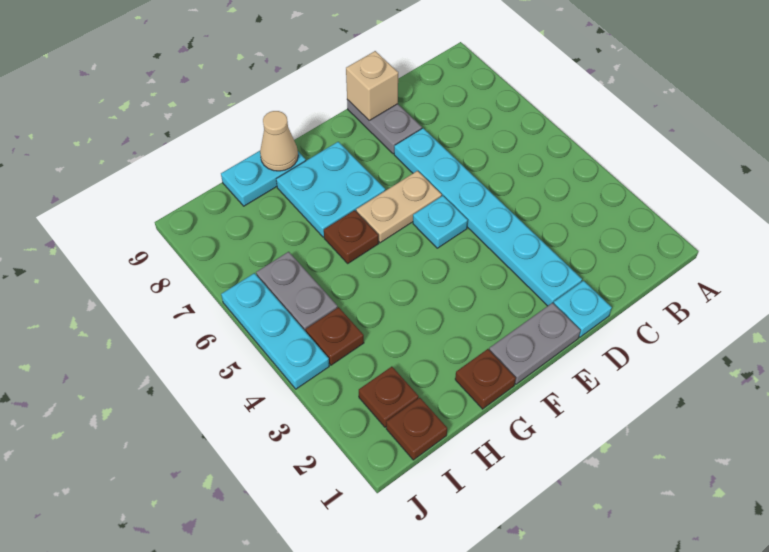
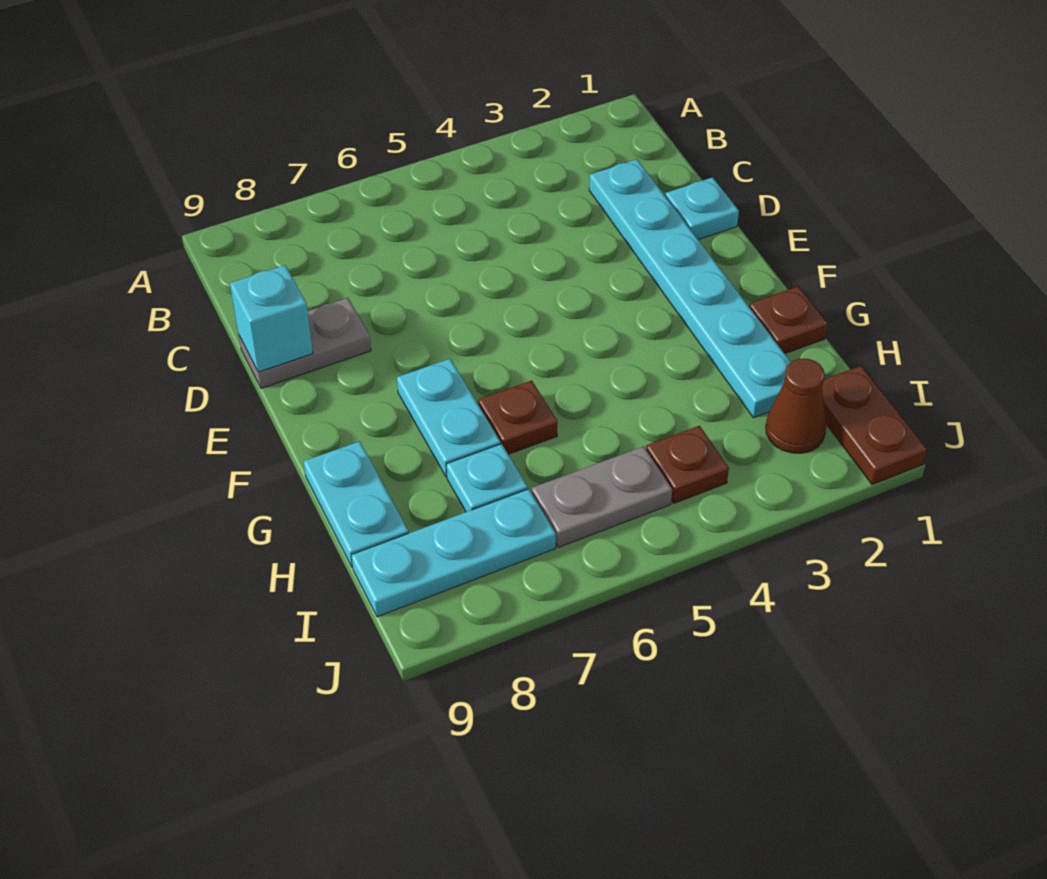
cyan 1x6 plate [394,128,582,306] -> cyan 1x6 plate turned to [589,159,791,418]
tan 1x1 brick [346,51,398,120] -> cyan 1x1 brick [230,265,313,372]
grey 1x2 plate [489,303,581,384] -> none
cyan 1x1 plate [413,196,468,248] -> cyan 1x1 plate moved to [446,444,528,512]
tan 1x2 plate [356,171,442,243] -> none
cyan 2x2 plate [276,142,385,237] -> cyan 1x2 plate [397,359,500,477]
tan 1x1 cone [260,111,298,171] -> none
brown 1x1 plate [386,398,447,460] -> brown 1x2 plate [822,366,927,485]
brown 1x1 plate [359,367,419,427] -> brown 1x1 cone [766,359,826,453]
cyan 1x3 plate [221,273,329,389] -> cyan 1x3 plate moved to [351,489,556,617]

